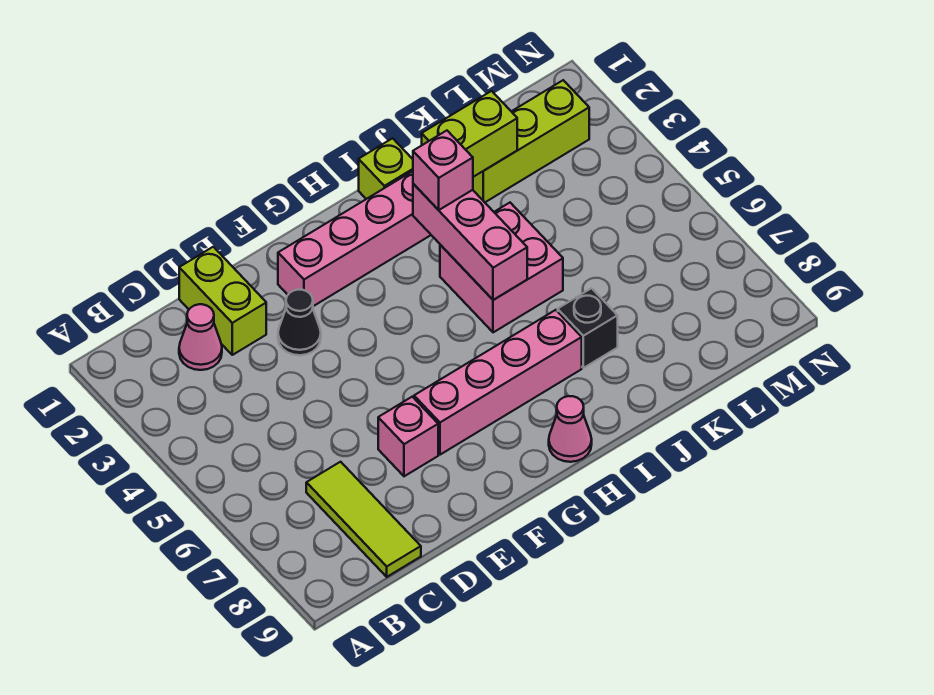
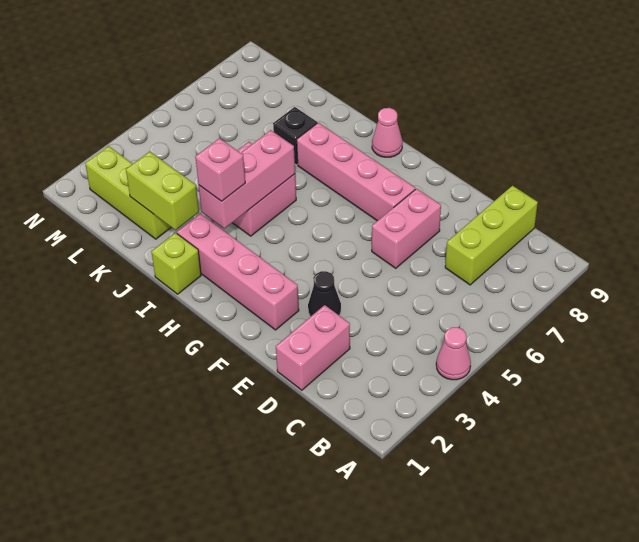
pink 1x1 cone [179,304,222,370] -> pink 1x1 cone moved to [436,327,471,380]
lime 1x3 tile [306,462,421,577] -> lime 1x3 brick [445,186,538,285]
lime 1x2 brick [179,247,266,355] -> pink 1x2 brick [276,305,350,390]
pink 1x1 brick [378,397,438,476] -> pink 1x2 brick [372,189,441,268]

